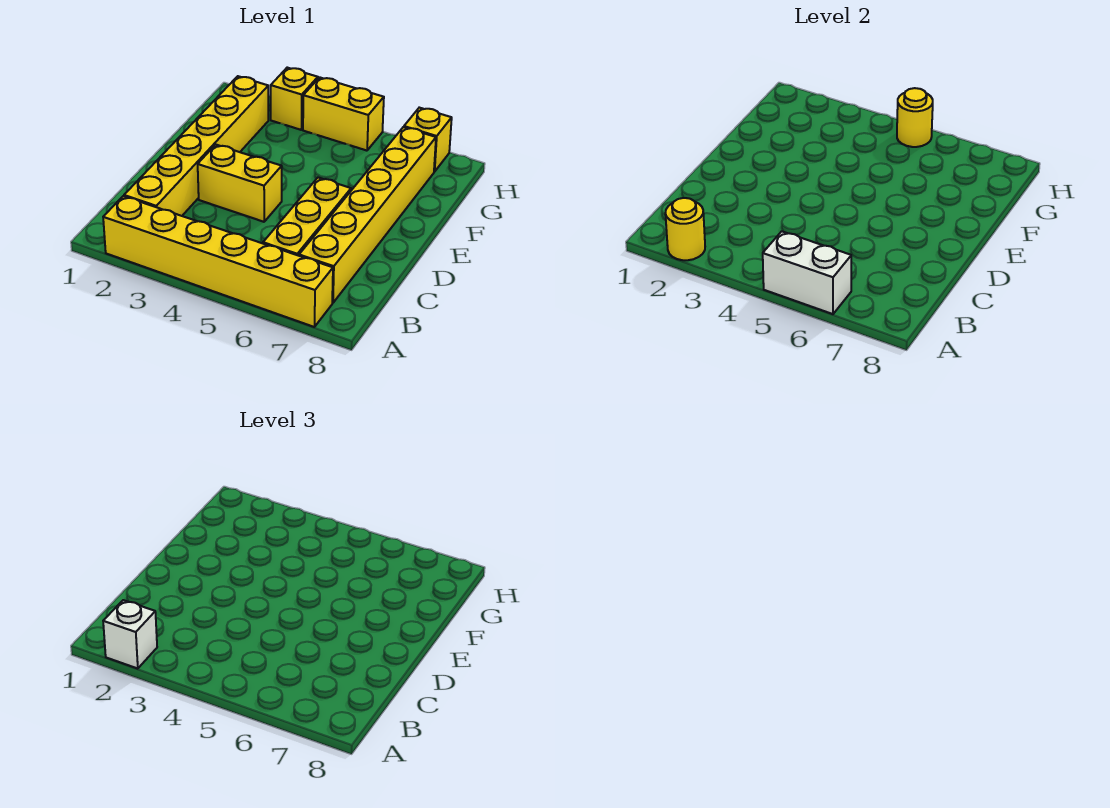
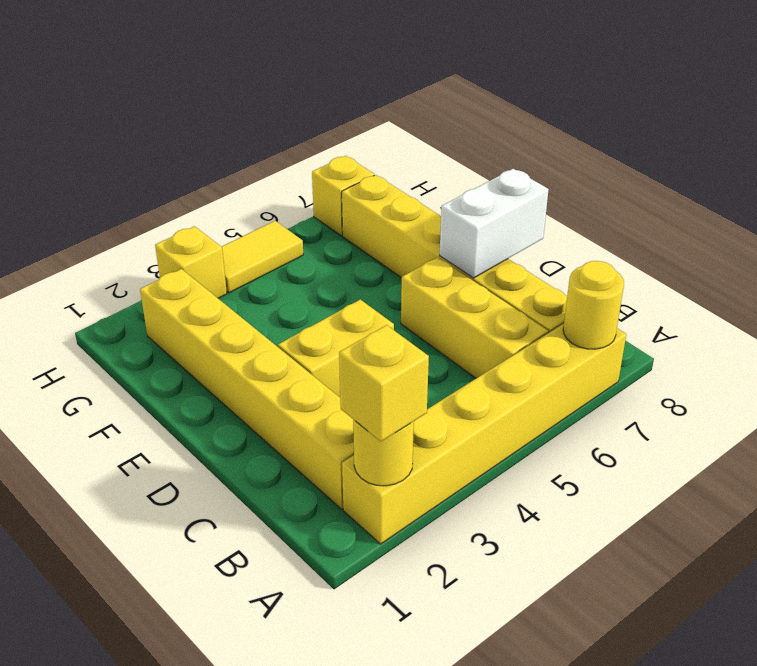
white 1x1 brick [103,600,157,669] -> yellow 1x1 brick [339,325,429,442]
white 1x2 brick [763,231,851,314] -> white 1x2 brick moved to [440,169,549,278]
yellow 1x2 brick [303,77,384,151] -> yellow 1x2 tile [221,221,303,293]
yellow 1x1 round brick [897,88,933,147] -> yellow 1x1 round brick moved to [563,261,624,349]

